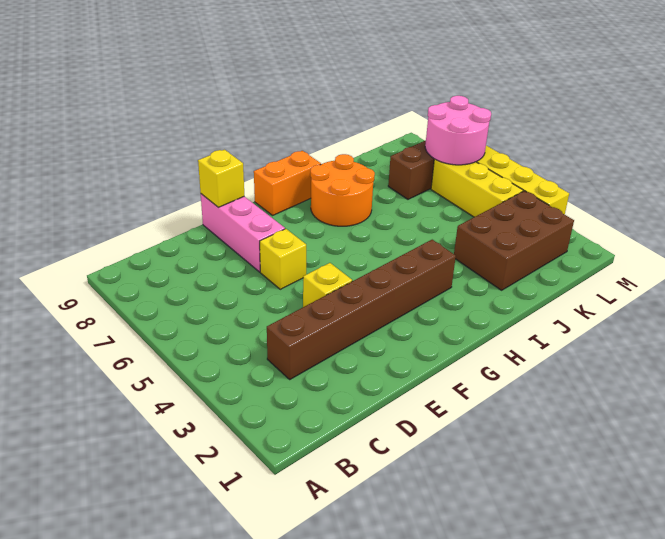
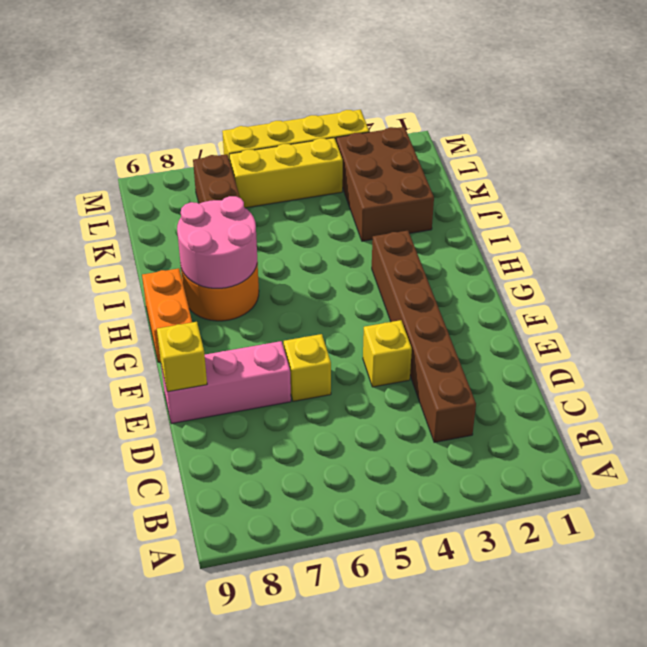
pink 2x2 round brick [425,96,491,165] -> pink 2x2 round brick moved to [177,196,257,288]

